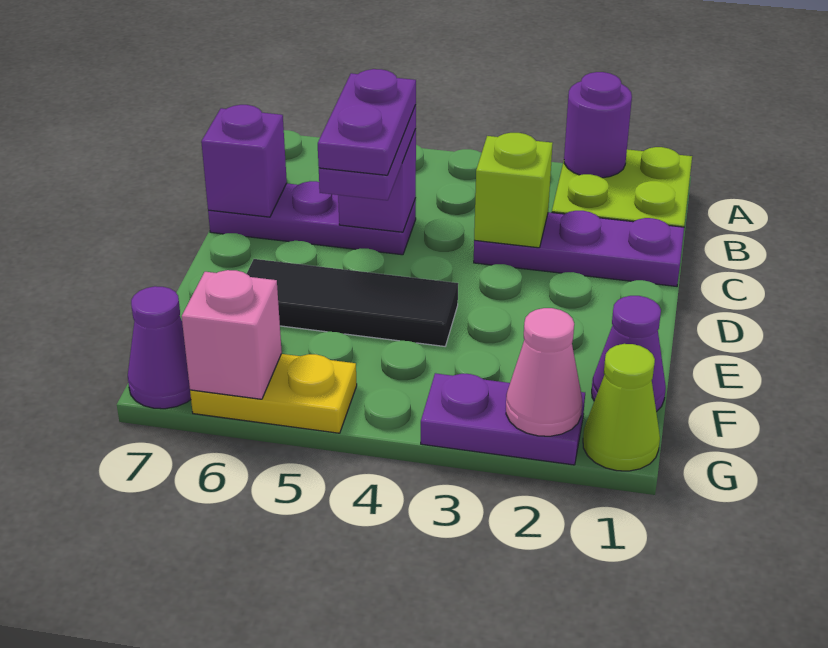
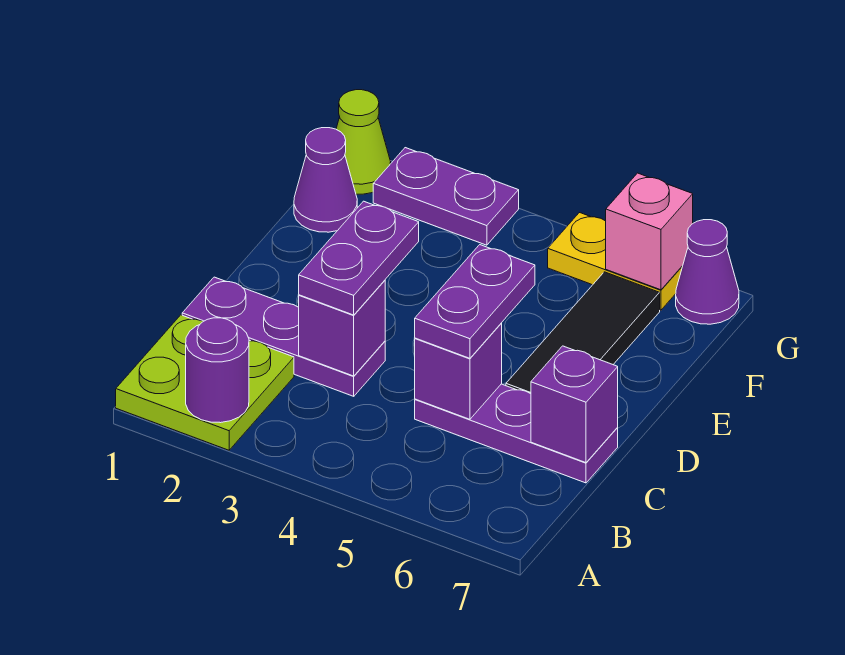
lime 1x1 brick [474,133,553,248] -> purple 1x1 brick [299,280,385,376]
purple 1x2 plate [318,69,416,175] -> purple 1x2 plate moved to [299,201,419,315]
black 1x3 tile [247,259,458,346] -> black 1x3 tile turned to [506,272,660,394]
pink 1x1 cone [506,308,582,436] -> none

